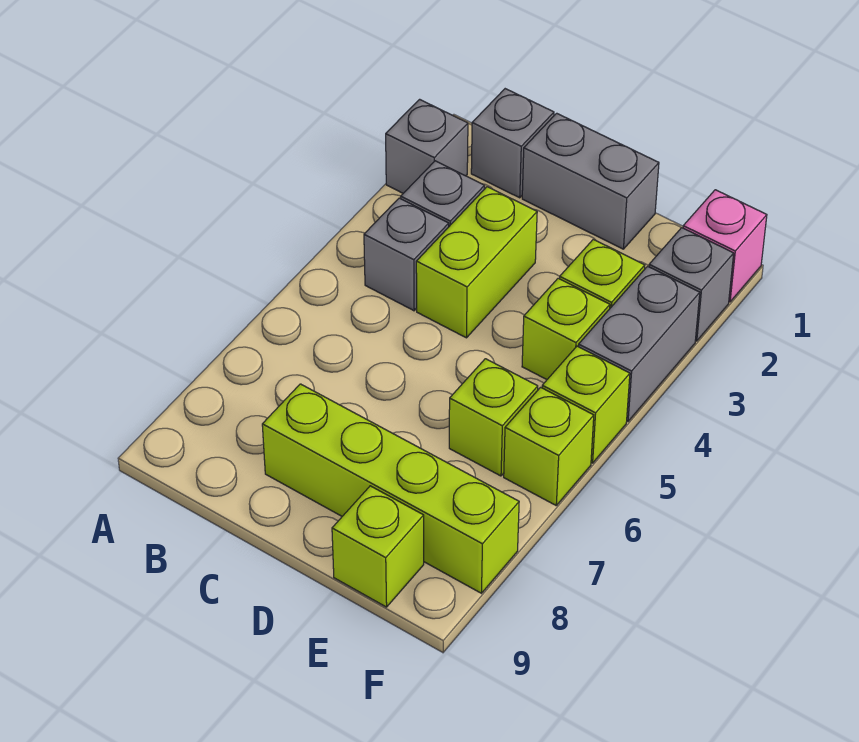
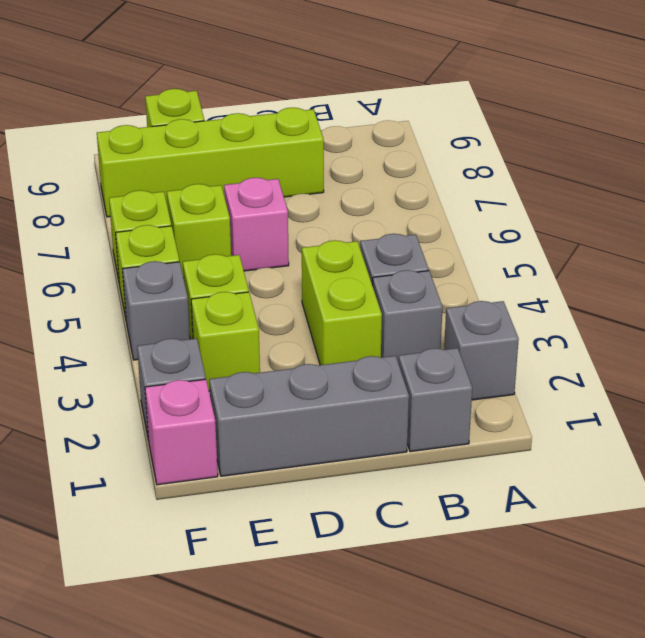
grey 1x2 brick [522,113,659,249] -> grey 1x3 brick [209,356,409,476]
none -> pink 1x1 brick [224,178,289,271]
grey 1x2 brick [579,266,700,421] -> grey 1x1 brick [122,261,190,360]

